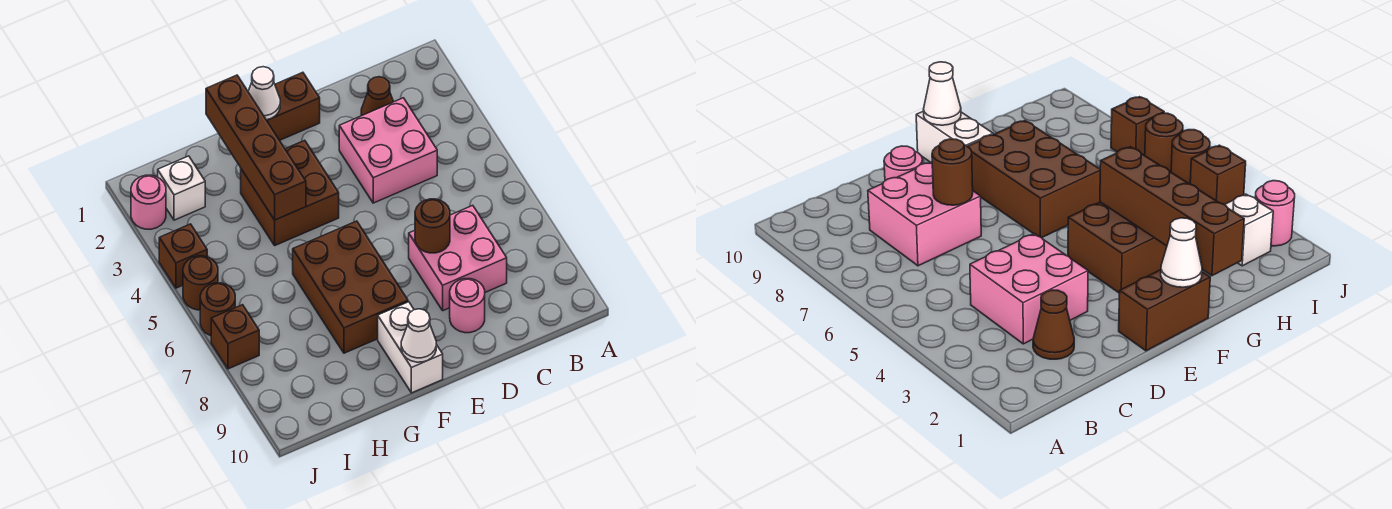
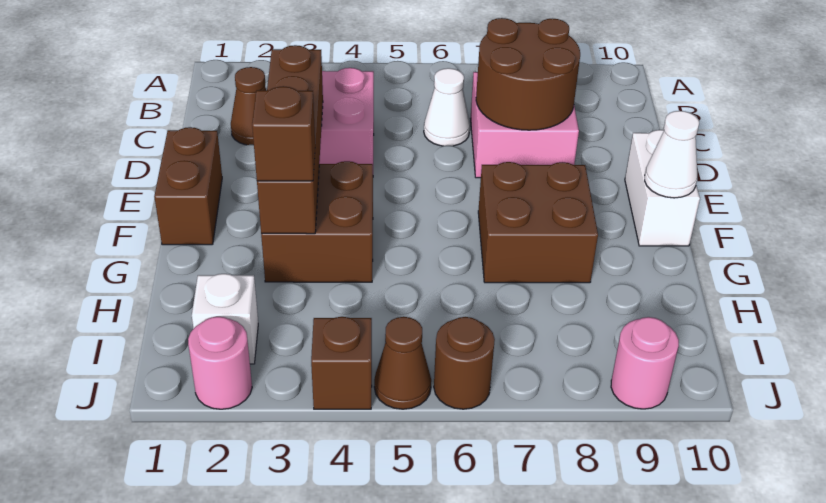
brown 1x1 round brick [415,199,450,253] -> brown 2x2 round brick [476,18,580,130]
pink 1x1 round brick [450,279,485,333] -> pink 1x1 round brick moved to [611,317,679,409]
white 1x1 cone [248,67,280,120] -> white 1x1 cone moved to [424,68,470,146]
brown 2x3 brick [293,221,408,353] -> brown 2x2 brick [478,162,598,283]
white 1x2 brick [378,302,443,393] -> white 1x2 brick turned to [625,130,700,246]
brown 1x4 brick [206,75,306,220] -> brown 1x4 brick turned to [257,45,323,234]
brown 1x1 round brick [183,256,218,310] -> brown 1x1 cone [374,317,431,409]
brown 1x1 brick [211,305,259,369] -> brown 1x1 brick moved to [252,86,315,181]

